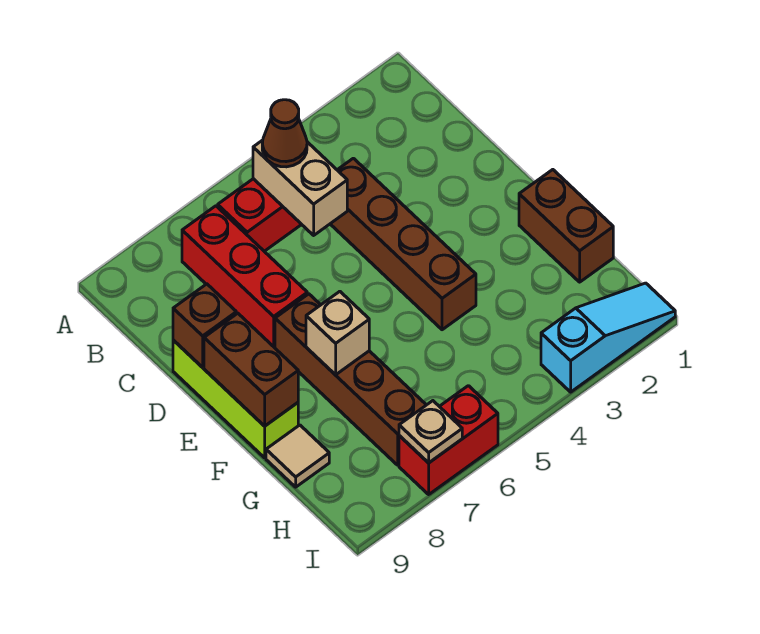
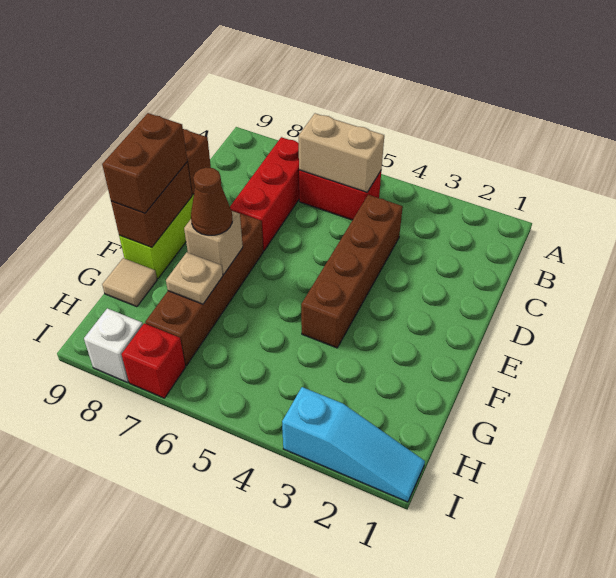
tan 1x2 brick [253,140,347,235] -> tan 1x2 brick turned to [299,113,384,192]
brown 1x1 cone [262,100,307,167] -> brown 1x1 cone moved to [191,167,232,235]
brown 1x2 brick [519,170,613,282] -> brown 1x2 brick moved to [102,113,187,213]
red 1x2 brick [399,386,498,494] -> red 1x1 brick [122,323,185,398]
tan 1x1 plate [399,401,462,463] -> tan 1x1 plate moved to [166,252,223,304]
none -> white 1x1 brick [84,308,143,382]

